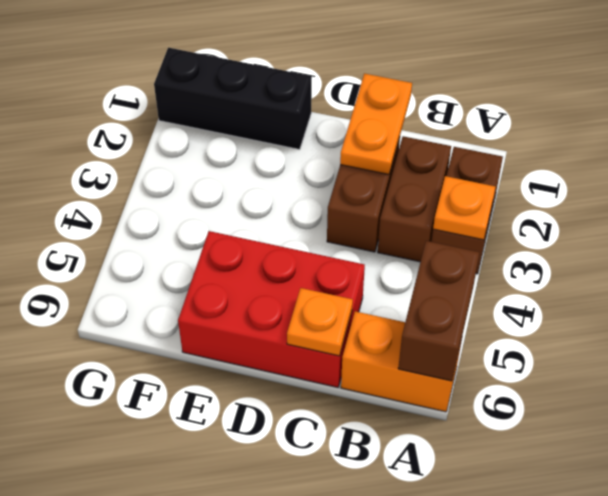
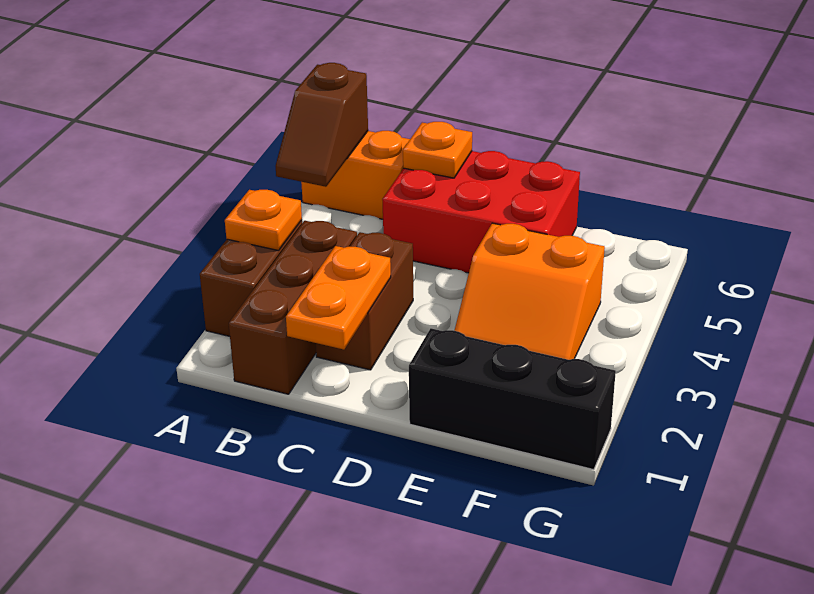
brown 1x2 brick [398,241,480,381] -> brown 1x2 slope [276,63,368,187]
brown 1x2 brick [378,136,451,262] -> brown 1x3 brick [229,221,357,394]
none -> orange 2x2 slope [454,223,605,360]

